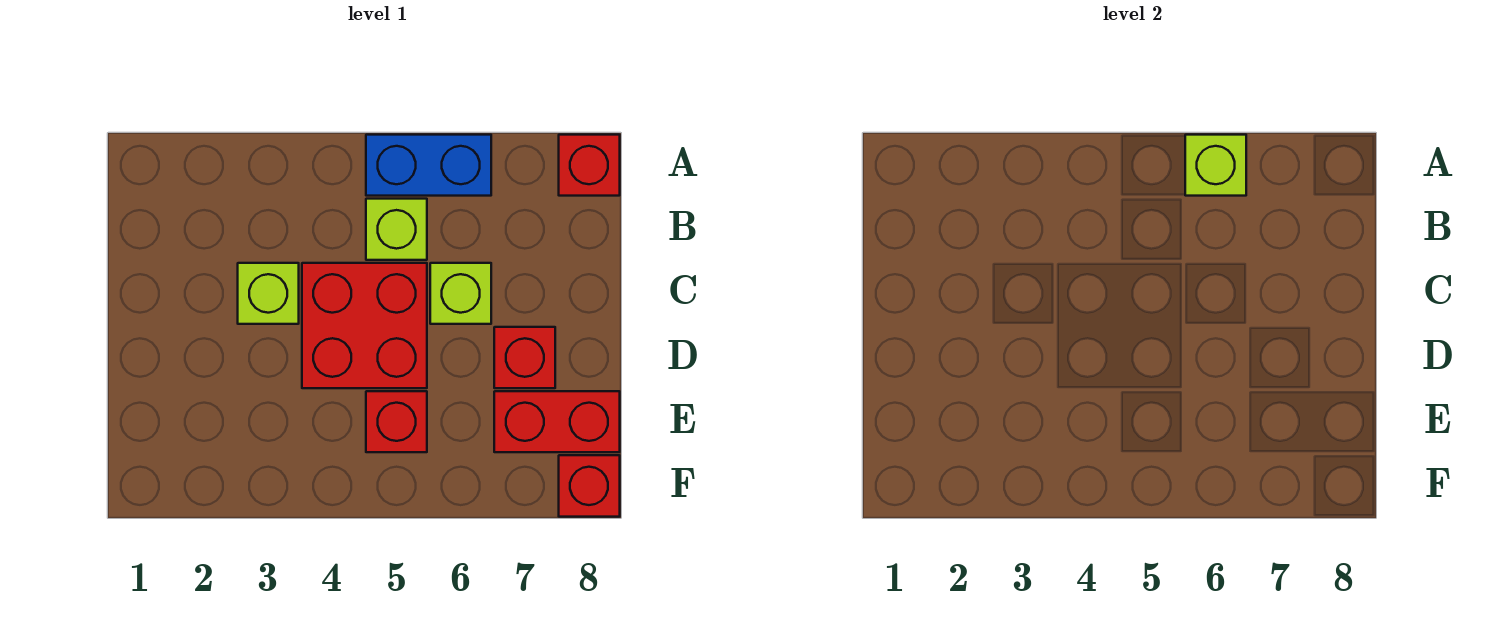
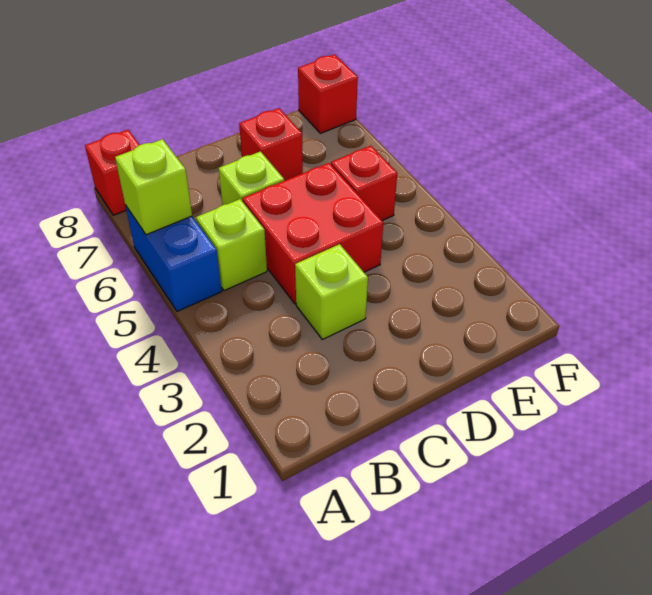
red 1x2 brick [494,391,620,452] -> none

